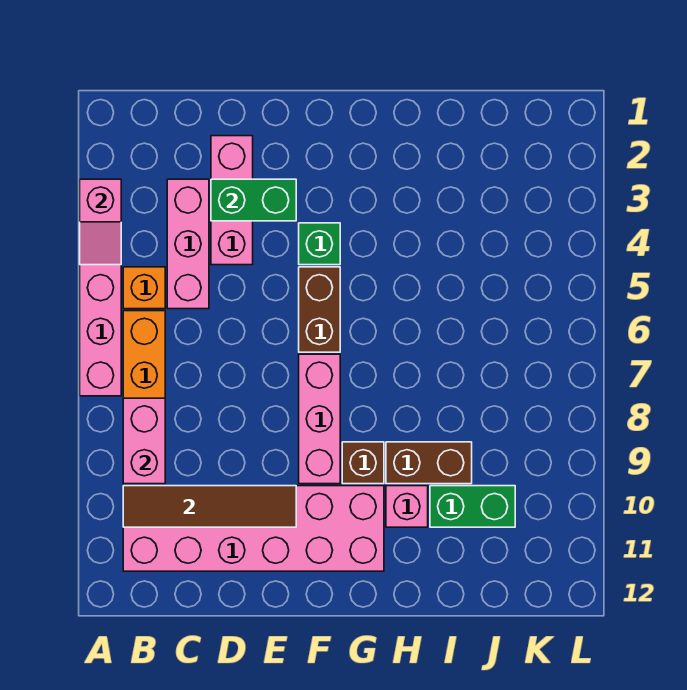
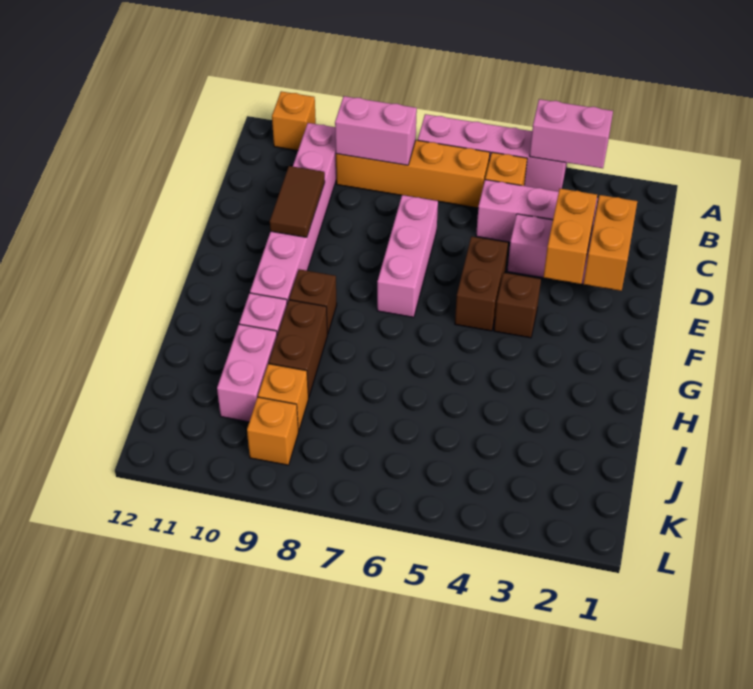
pink 1x2 slope [80,179,121,265] -> pink 1x2 brick [530,99,613,168]
none -> orange 1x1 brick [272,91,316,150]
pink 2x6 brick [123,486,384,571] -> pink 1x6 brick [250,123,336,304]
brown 1x4 tile [123,486,296,527] -> brown 1x2 tile [270,166,325,237]
none -> orange 1x2 brick [584,195,637,291]
green 1x2 brick [211,179,296,221] -> orange 1x2 brick [543,189,597,284]
green 1x1 brick [299,223,340,265] -> brown 1x1 brick [494,273,541,338]
brown 1x2 brick [299,267,340,352] -> brown 1x2 brick turned to [455,236,508,331]
pink 1x3 brick [299,354,340,484] -> pink 1x3 brick turned to [377,195,438,317]
green 1x2 brick [430,486,515,527] -> pink 1x2 brick [217,324,277,422]
none -> orange 1x1 brick [258,364,308,431]
none -> orange 1x1 brick [247,397,298,465]

